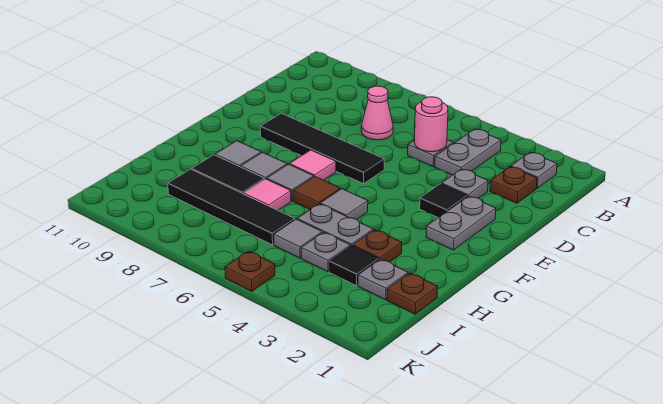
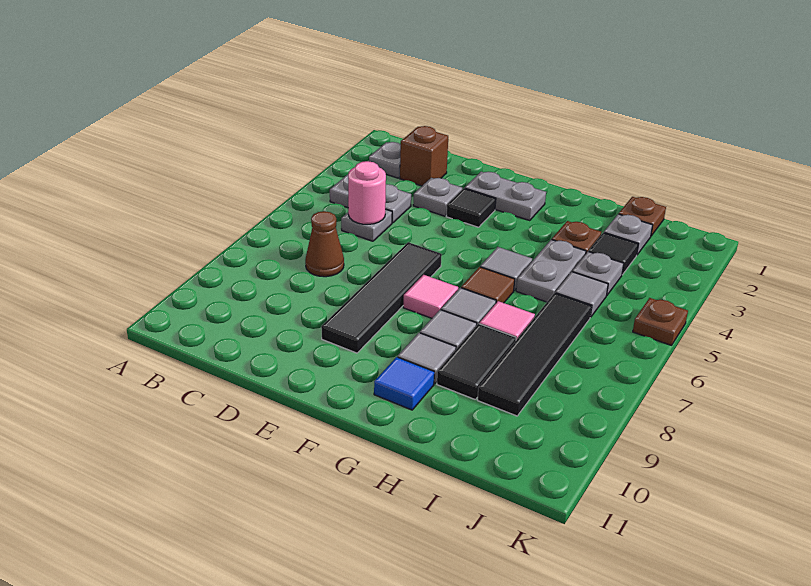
brown 1x1 plate [490,167,537,203] -> brown 1x1 brick [400,126,448,186]
pink 1x1 cone [361,86,393,140] -> brown 1x1 cone [305,211,344,277]
none -> blue 1x1 tile [374,357,434,410]

